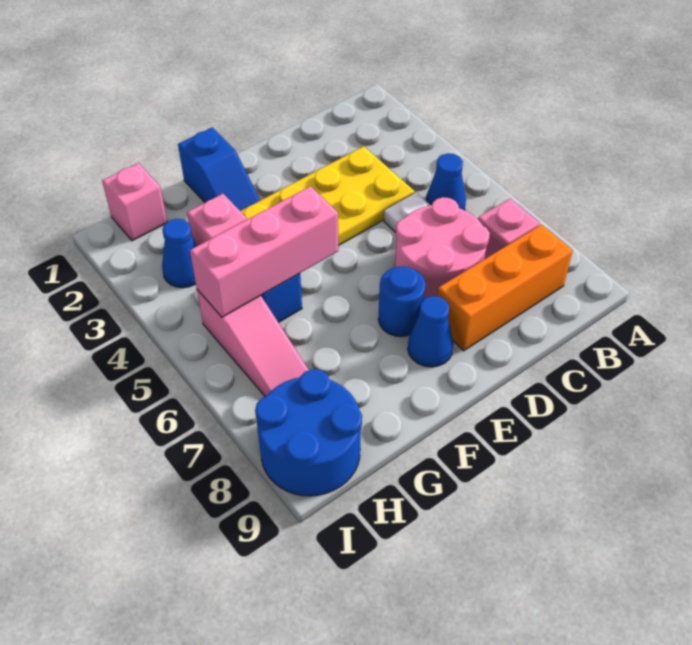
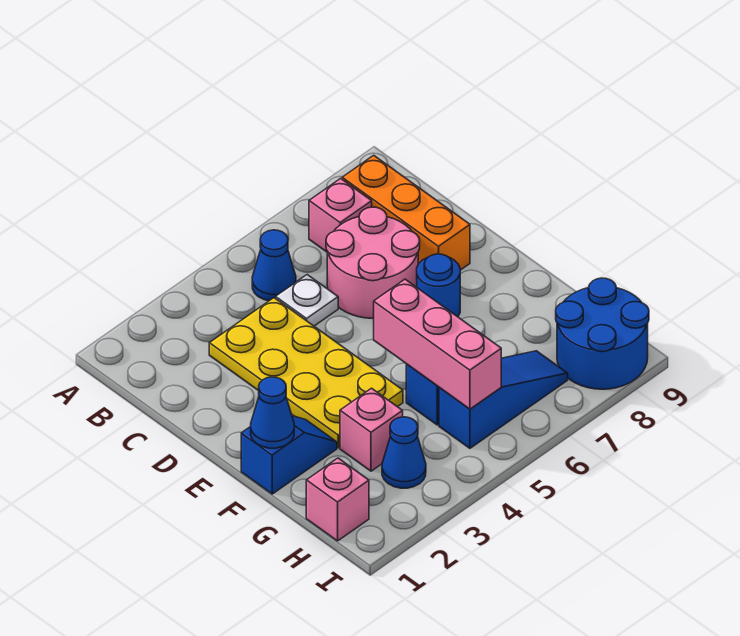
blue 1x1 cone [408,296,453,367] -> blue 1x1 cone moved to [251,377,294,448]
pink 1x3 slope [197,290,309,397] -> blue 1x3 slope [439,351,568,448]

